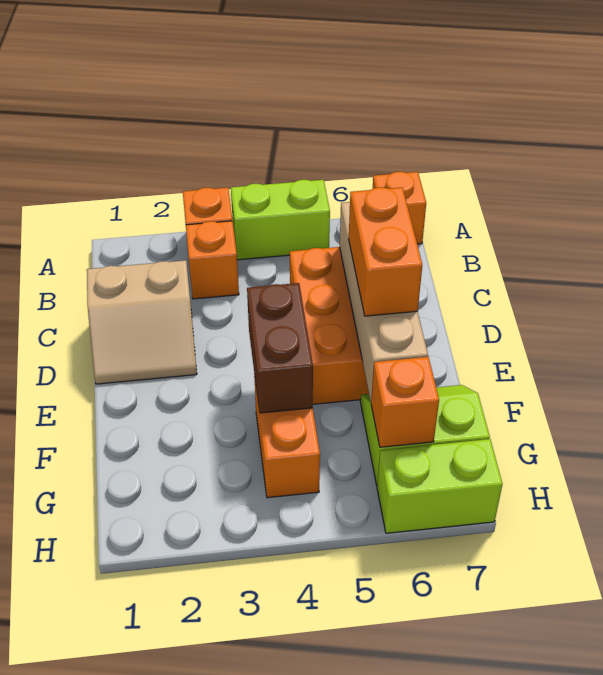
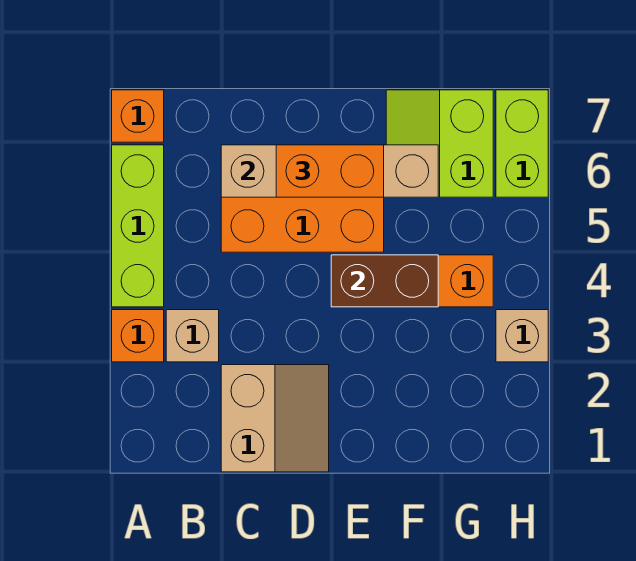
lime 1x2 brick [231,180,330,260] -> lime 1x3 brick [112,145,164,307]
orange 1x1 brick [186,221,239,299] -> tan 1x1 brick [166,310,219,362]
orange 1x1 brick [371,357,439,447] -> none
none -> tan 1x1 brick [496,310,548,362]

